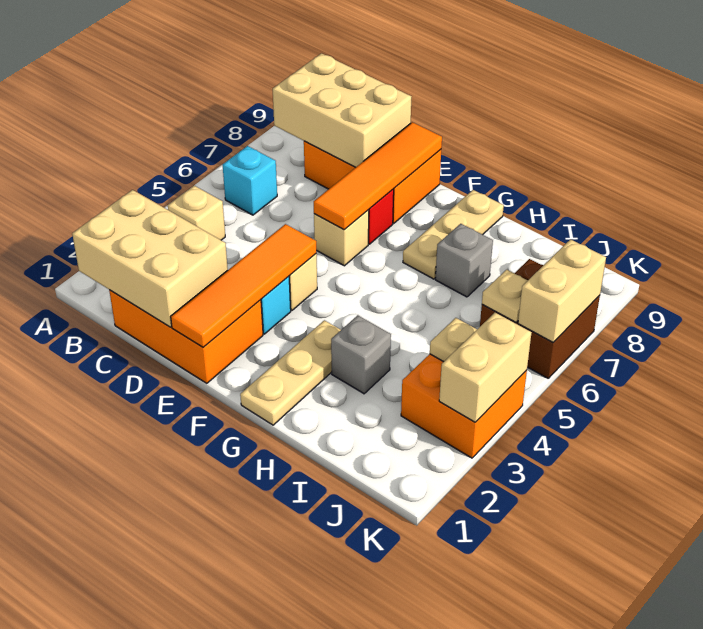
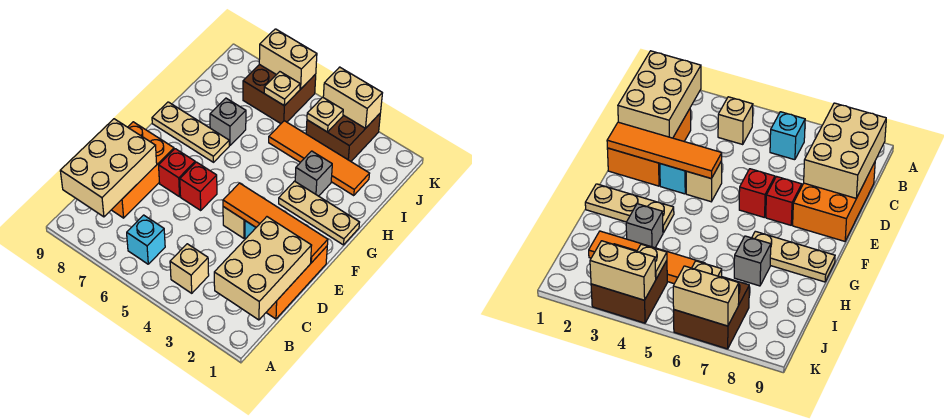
tan 1x1 brick [314,210,369,266] -> red 1x1 brick [180,162,217,210]
orange 1x4 tile [314,122,442,230] -> orange 1x4 tile moved to [269,121,369,195]
orange 2x2 brick [401,354,527,458] -> brown 2x2 brick [306,114,380,161]

